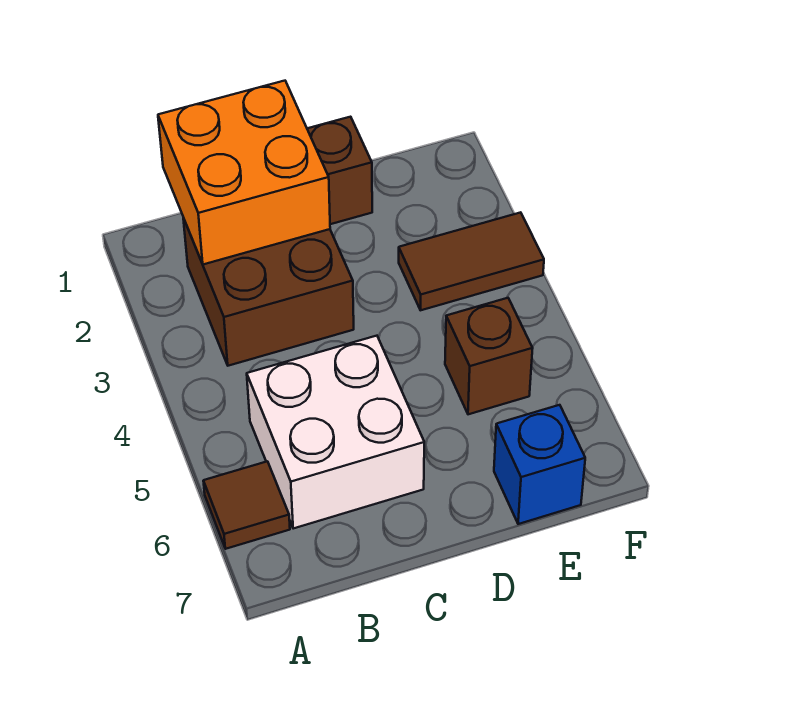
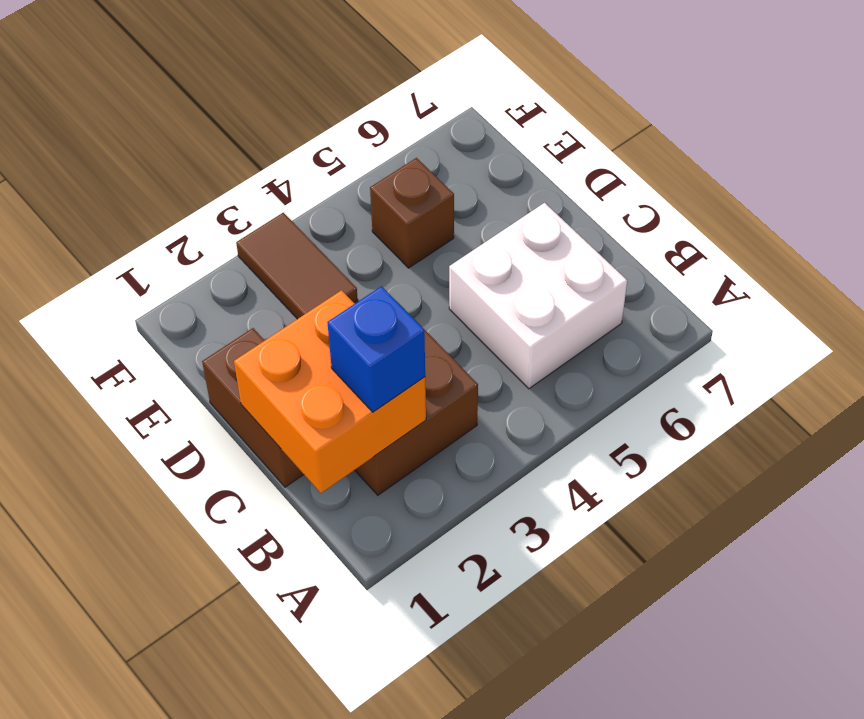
brown 1x1 tile [203,461,290,549] -> none
blue 1x1 brick [494,405,585,524] -> blue 1x1 brick moved to [327,286,425,412]

